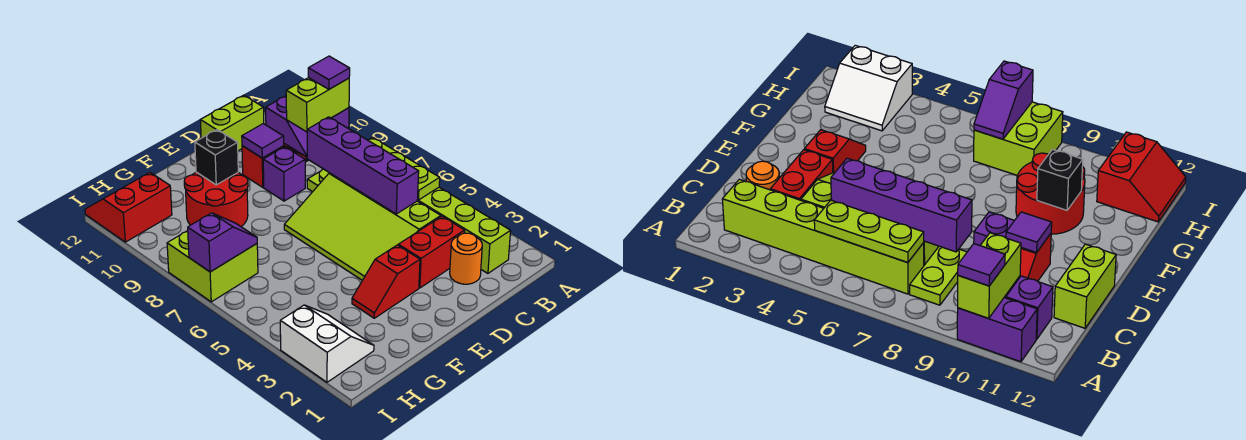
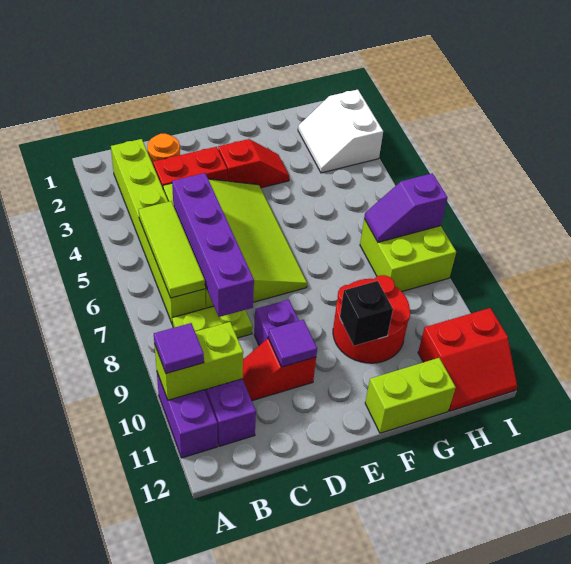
lime 1x3 plate [368,137,440,200] -> lime 1x3 tile [138,201,205,298]
lime 1x2 brick [200,95,264,151] -> lime 1x2 brick moved to [365,358,456,433]

